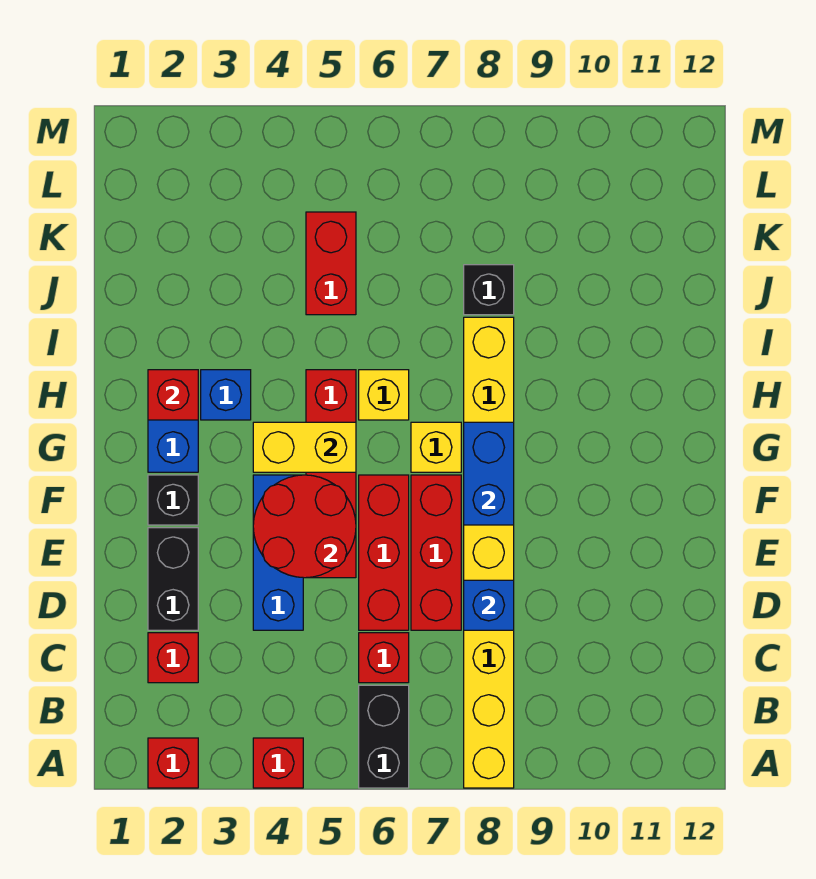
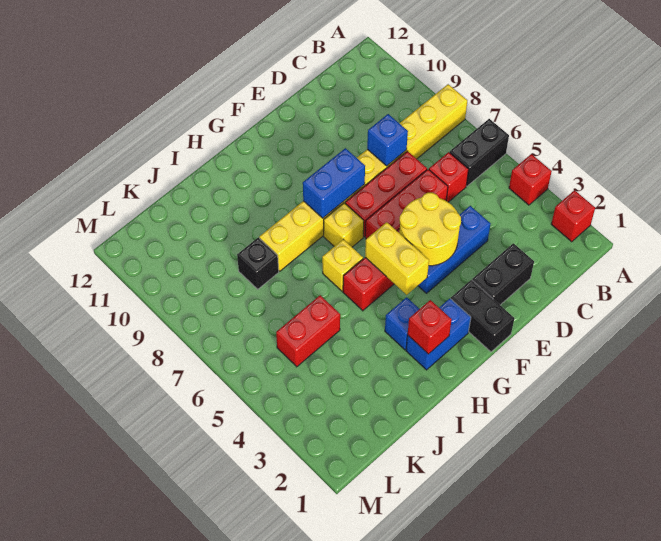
red 1x1 brick [148,633,198,683] -> none
red 2x2 round brick [253,475,356,578] -> yellow 2x2 round brick [399,193,461,266]
black 1x1 brick [148,475,198,525] -> black 1x2 brick [451,280,514,352]

